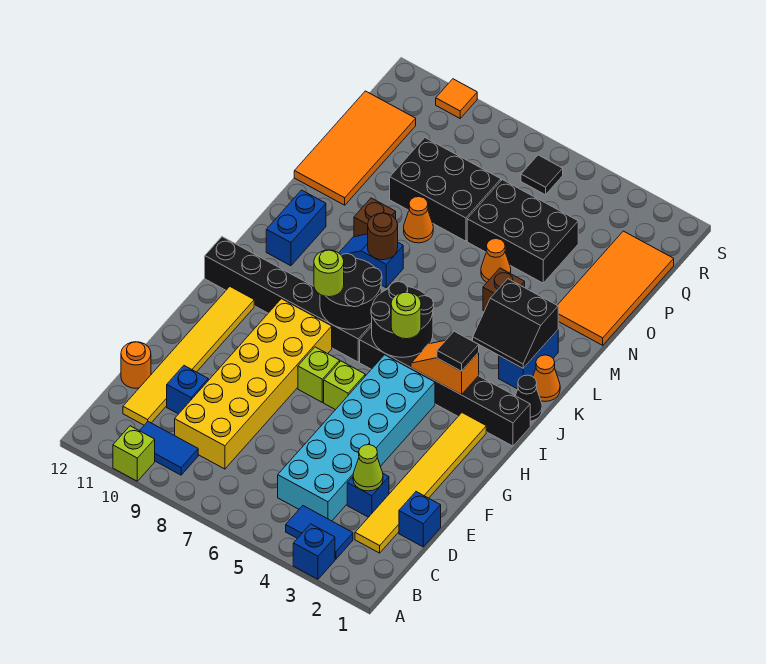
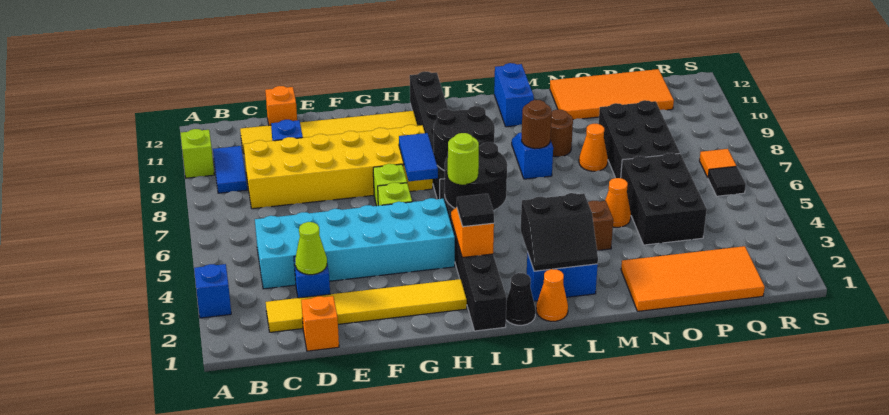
blue 1x2 tile [286,506,353,559] -> blue 1x2 tile moved to [399,133,438,181]
blue 1x1 brick [399,492,441,547] -> orange 1x1 brick [301,296,339,351]
orange 1x1 round brick [121,342,151,388] -> orange 1x1 brick [265,86,297,125]
lime 1x1 round brick [314,250,344,297] -> none
black 2x2 slope [473,279,558,368] -> black 2x2 slope turned to [521,193,598,271]
blue 1x2 brick [266,190,326,266] -> blue 1x2 brick turned to [494,63,534,127]
brown 1x1 brick [354,198,396,237] -> brown 1x1 round brick [550,109,573,157]
orange 1x1 tile [436,79,477,118] -> orange 1x1 tile moved to [699,149,736,177]

